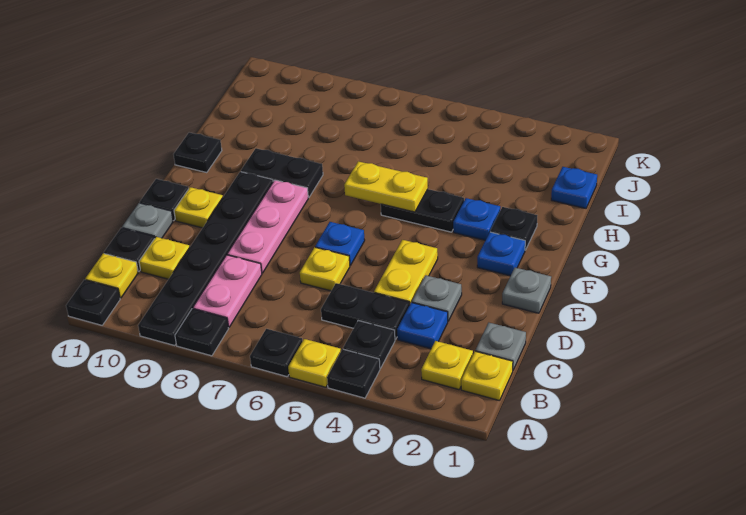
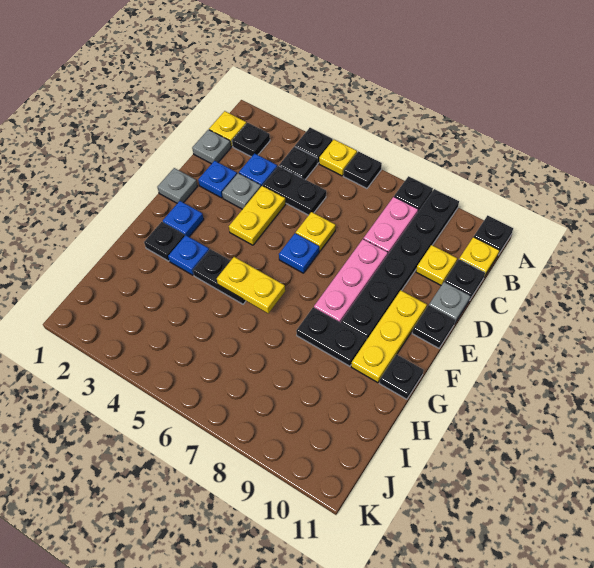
yellow 1x1 plate [421,341,473,390] -> black 1x1 plate [232,123,270,157]
yellow 1x1 plate [174,187,223,228] -> yellow 1x3 plate [351,290,427,383]
blue 1x1 plate [551,167,597,208] -> blue 1x1 plate moved to [198,161,237,198]

